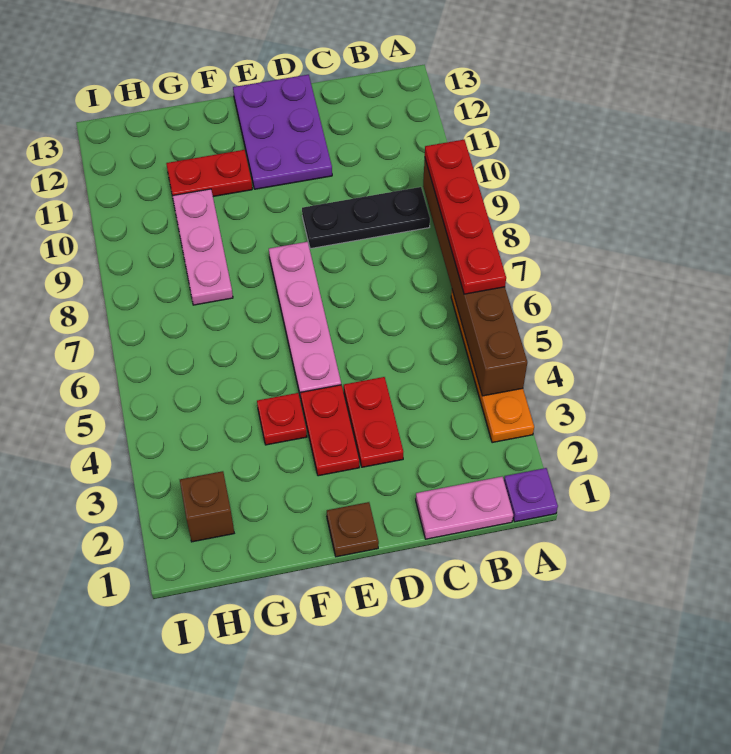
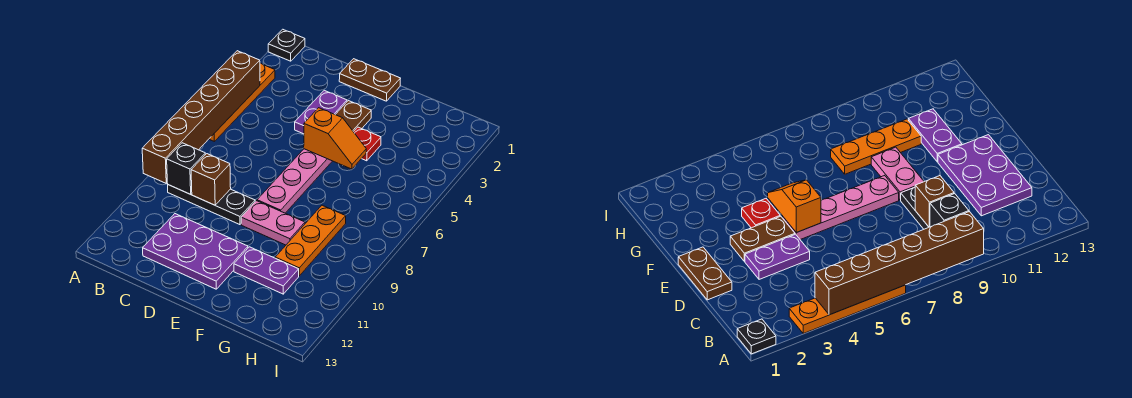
purple 1x1 plate [504,468,558,522] -> black 1x1 plate [268,29,305,61]
red 1x4 plate [425,140,506,294] -> none
pink 1x2 plate [416,477,513,539] -> pink 1x2 plate moved to [241,201,305,245]
none -> black 1x1 brick [167,143,205,194]
red 1x2 plate [344,377,403,467] -> purple 1x2 plate [295,90,347,134]
purple 2x3 plate [233,75,332,189] -> purple 2x3 plate turned to [143,214,248,289]
brown 1x1 plate [327,502,379,557] -> brown 1x2 plate [339,59,401,101]
red 1x2 plate [300,385,359,476] -> brown 1x2 plate [335,101,371,132]
none -> orange 1x2 slope [304,108,366,169]
red 1x2 plate [166,150,252,196] -> purple 1x2 plate [234,247,299,294]
pink 1x3 plate [173,189,233,305] -> orange 1x3 plate [275,205,346,276]
brown 1x1 brick [180,471,234,542] -> brown 1x1 brick moved to [191,154,231,205]

